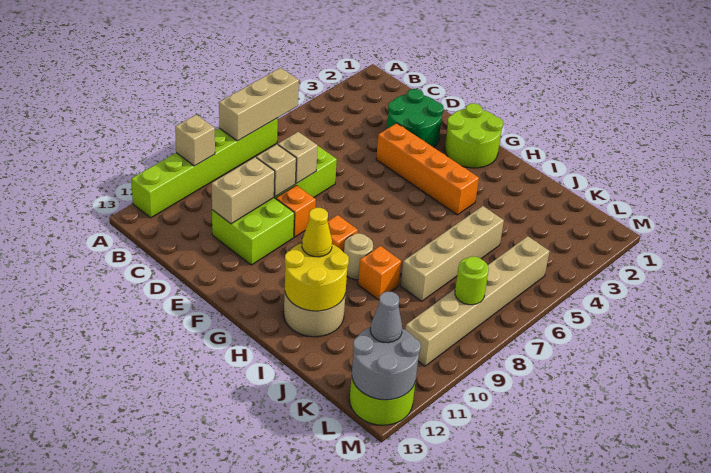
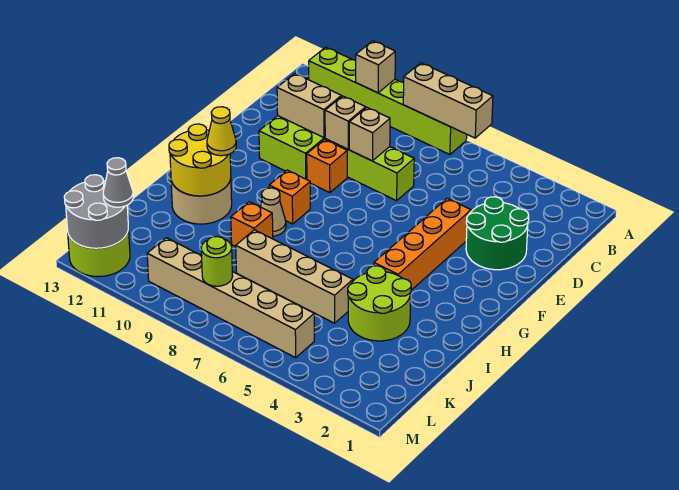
lime 2x2 round brick [445,103,503,168] -> lime 2x2 round brick moved to [348,266,411,341]
tan 1x1 round brick [344,233,373,280] -> tan 1x1 cone [261,188,286,236]

